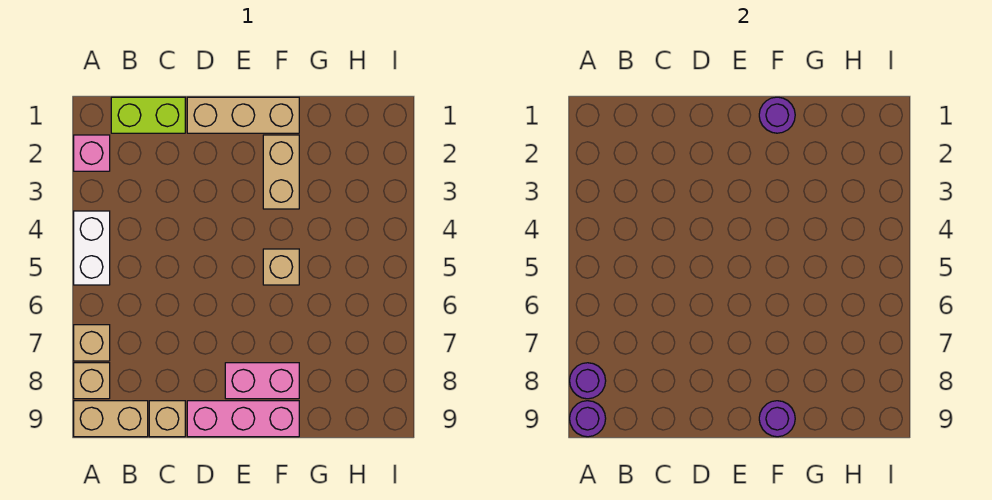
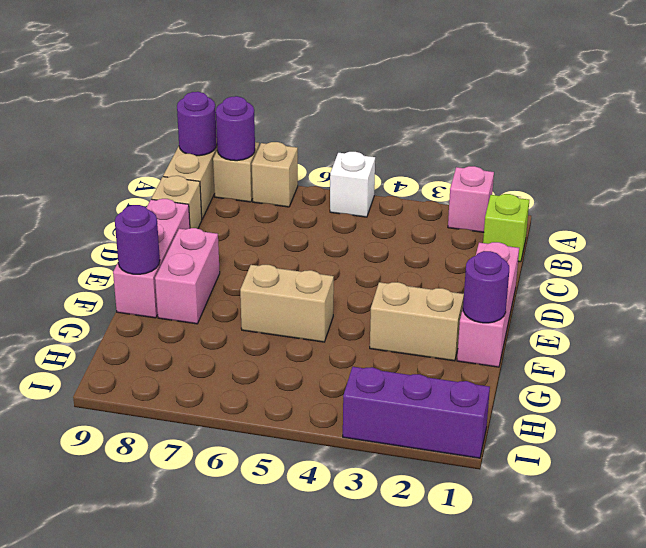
white 1x2 brick [74,211,110,285] -> white 1x1 brick [330,152,375,217]
lime 1x2 brick [111,97,185,133] -> lime 1x1 brick [483,194,529,262]
tan 1x3 brick [187,97,299,133] -> pink 1x3 brick [457,242,519,367]
tan 1x1 brick [263,249,299,285] -> tan 1x2 brick [240,265,334,342]
none -> purple 1x3 brick [343,367,490,458]

